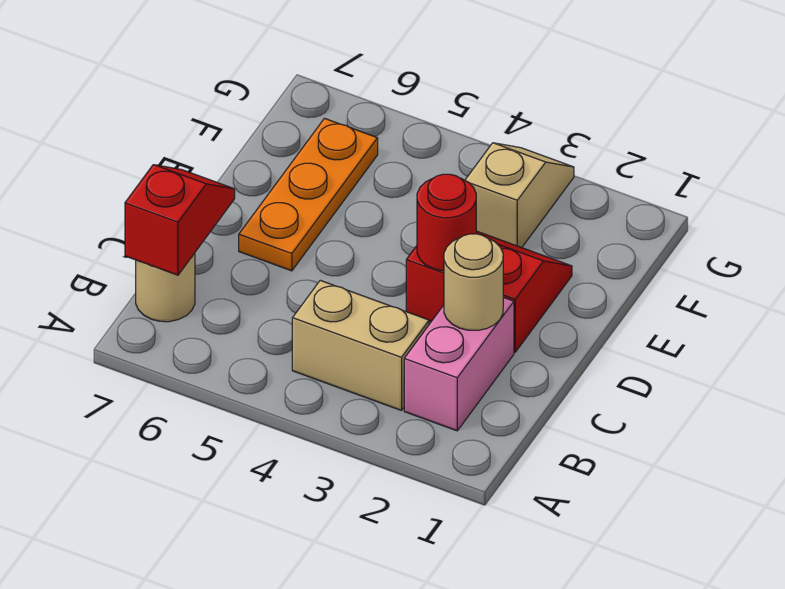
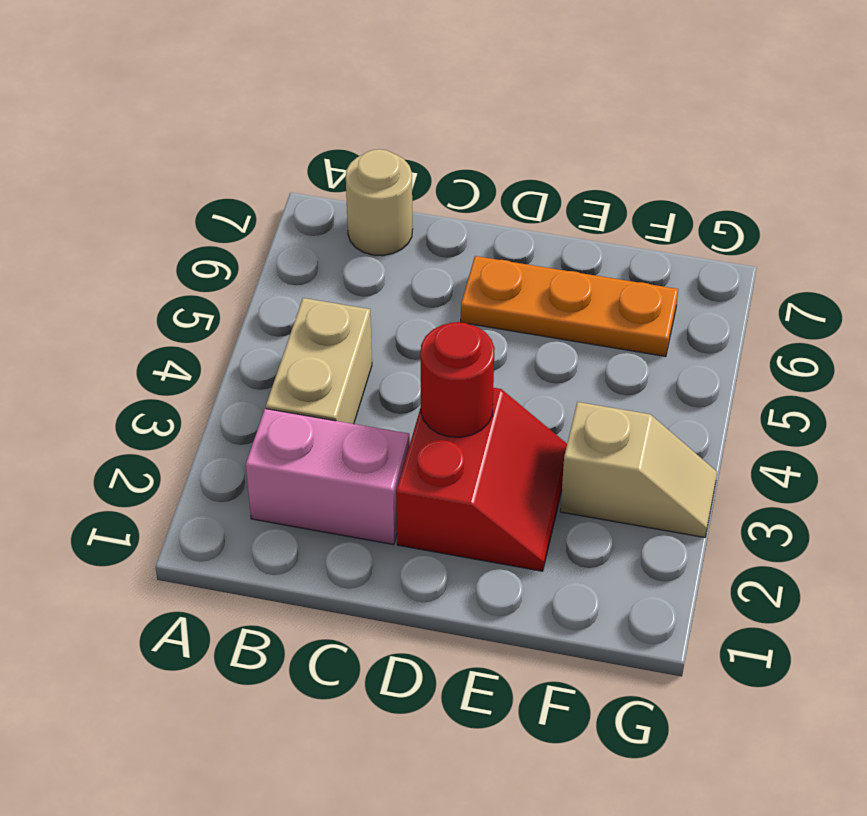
red 1x2 slope [125,165,235,275] -> none
tan 1x1 round brick [444,234,503,330] -> none

